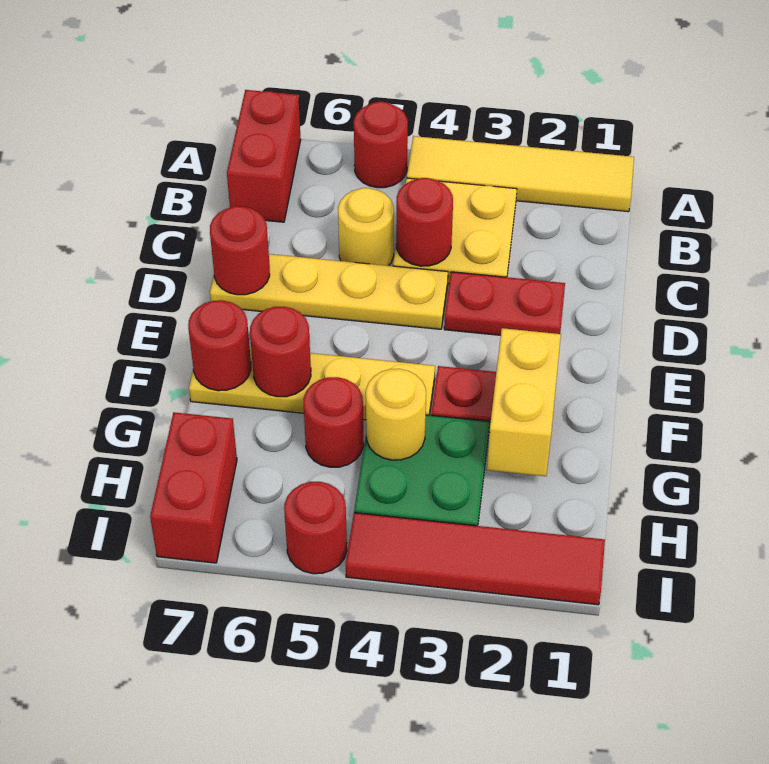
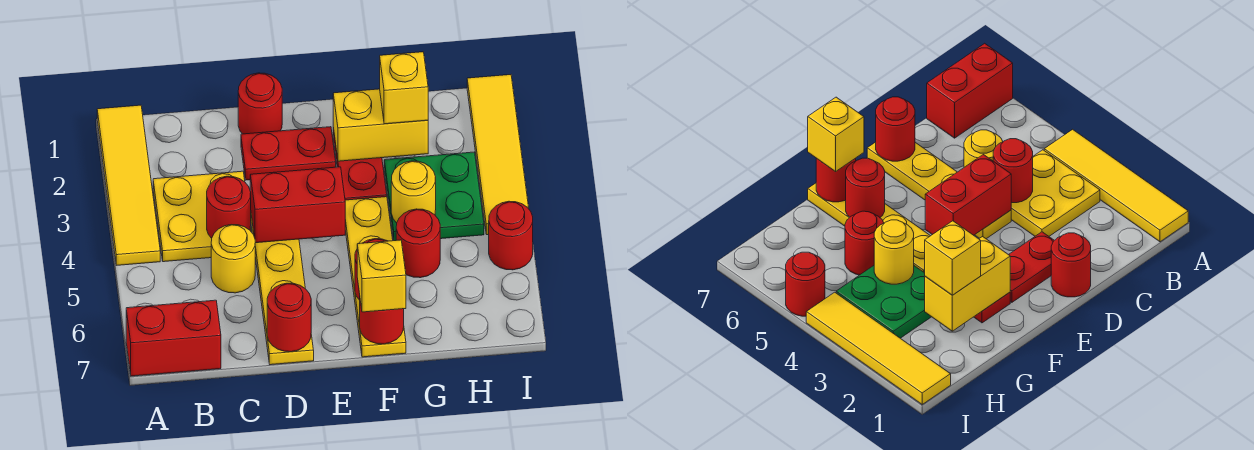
red 1x1 round brick [354,102,408,188] -> red 1x1 round brick moved to [238,73,282,134]
red 1x2 plate [444,272,565,335] -> red 1x2 plate turned to [241,127,336,180]
none -> yellow 1x1 brick [357,240,406,312]
none -> yellow 1x1 brick [380,52,428,124]
red 1x2 brick [150,412,237,563] -> red 1x2 brick moved to [250,167,345,243]
red 1x4 tile [346,513,605,605] -> yellow 1x4 tile [467,75,529,235]

